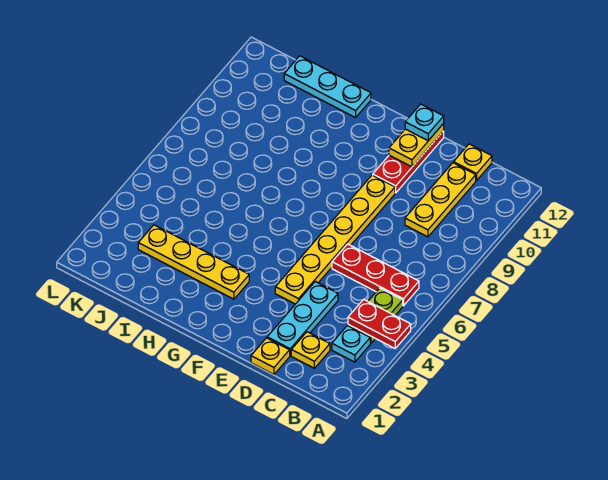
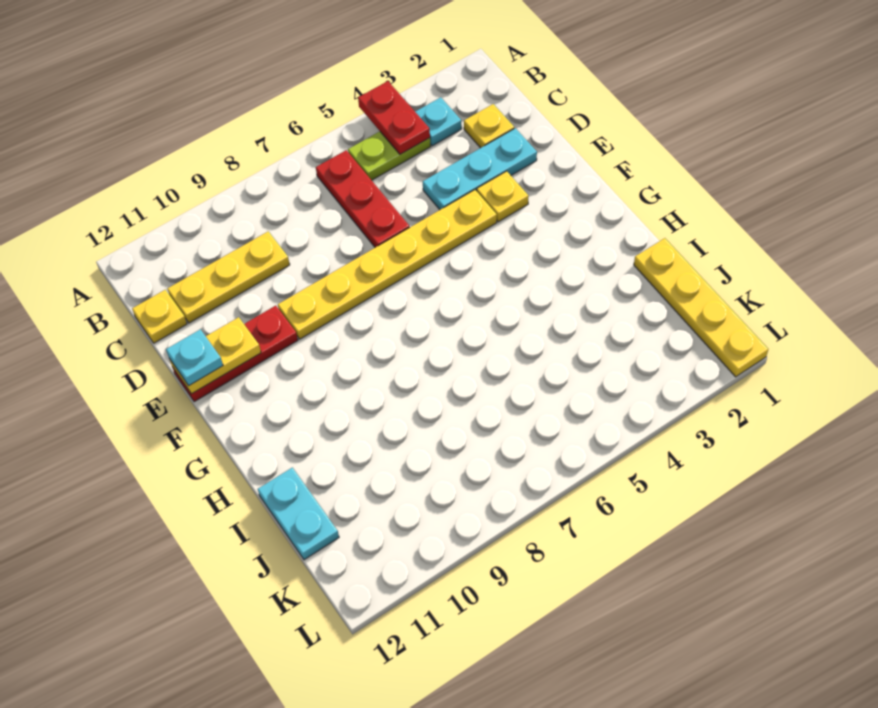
yellow 1x1 plate [251,338,290,374] -> yellow 1x1 plate moved to [477,171,529,222]
yellow 1x4 plate [138,225,249,299] -> yellow 1x4 plate moved to [634,238,768,377]
cyan 1x3 plate [284,56,371,118] -> cyan 1x2 plate [258,468,339,560]

